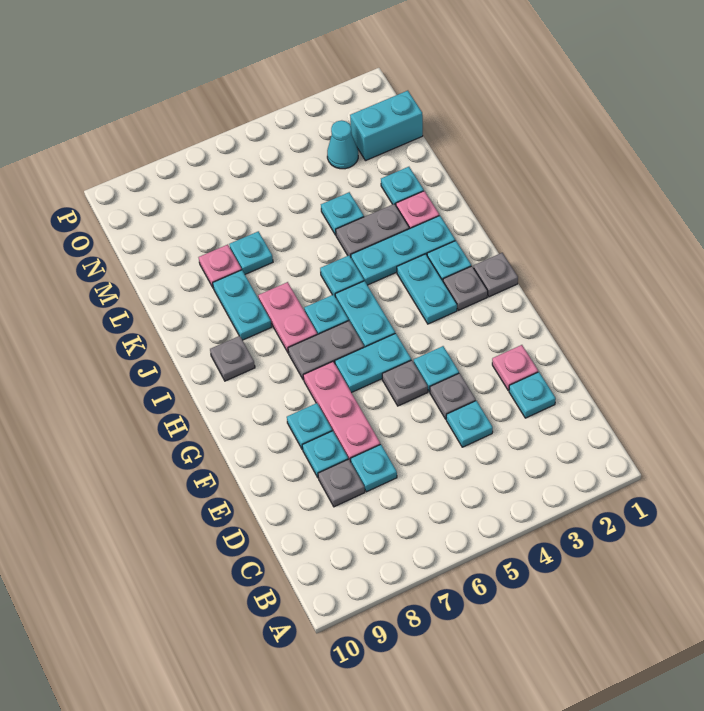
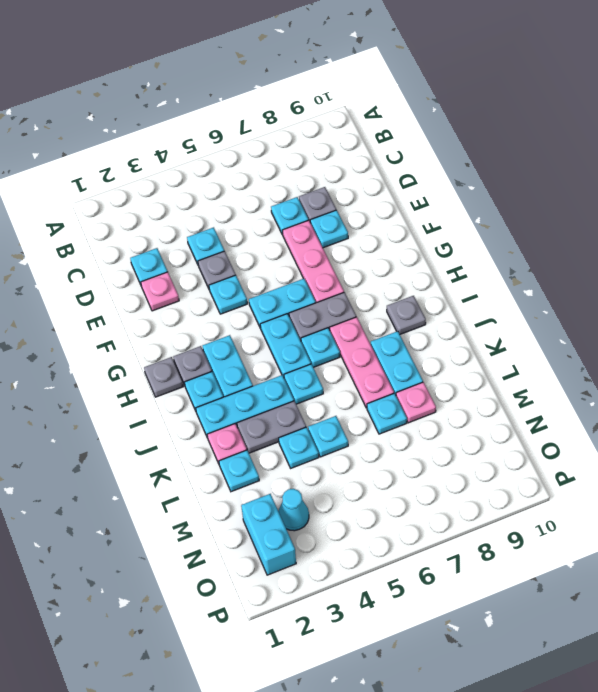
grey 1x1 plate [382,360,428,406] -> none
cyan 1x1 plate [287,403,332,450] -> cyan 1x1 plate moved to [308,416,348,457]
pink 1x2 plate [258,282,317,353] -> pink 1x3 plate [330,317,394,408]
cyan 1x2 brick [350,91,423,161] -> cyan 1x2 brick turned to [241,494,296,575]

